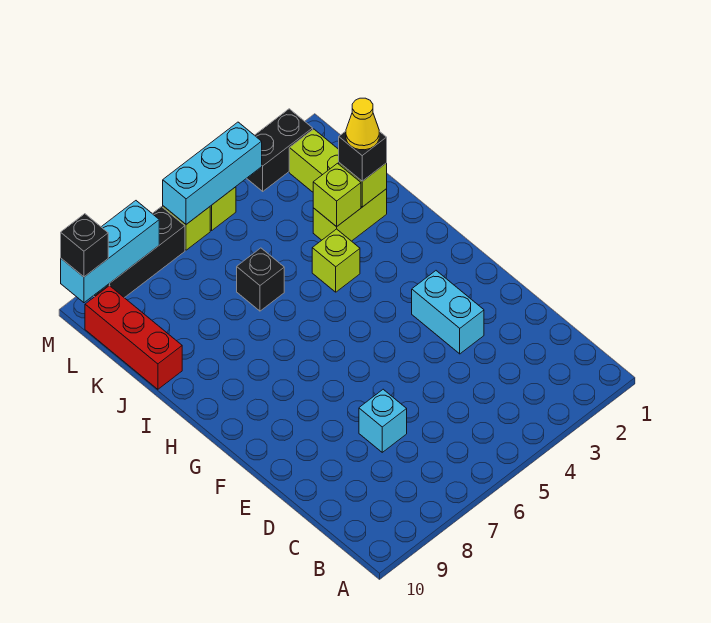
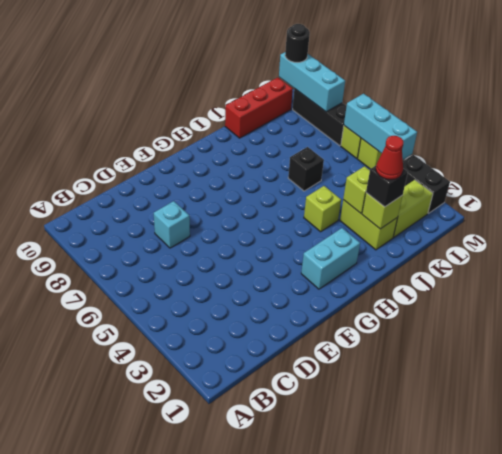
cyan 1x2 brick [412,271,484,354] -> cyan 1x2 brick moved to [301,228,360,289]
yellow 1x1 cone [346,98,379,150] -> red 1x1 cone [376,136,403,180]
black 1x1 brick [61,214,108,277] -> black 1x1 round brick [285,24,310,62]

